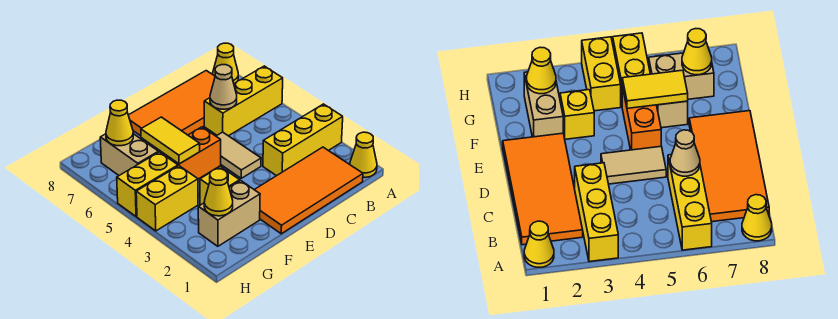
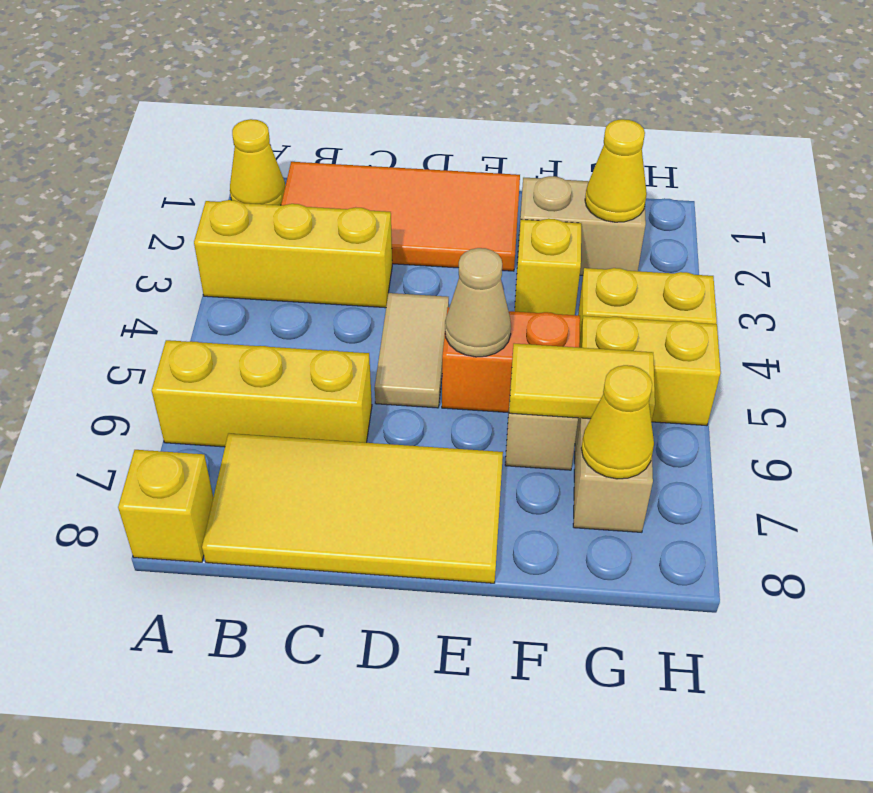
yellow 1x1 cone [213,43,238,83] -> yellow 1x1 brick [118,450,213,562]
orange 2x4 tile [128,71,215,136] -> yellow 2x4 tile [202,433,503,583]
tan 1x1 cone [210,65,237,109] -> tan 1x1 cone moved to [445,248,511,357]
yellow 1x2 tile [141,117,200,164] -> yellow 1x2 tile turned to [509,343,655,422]

